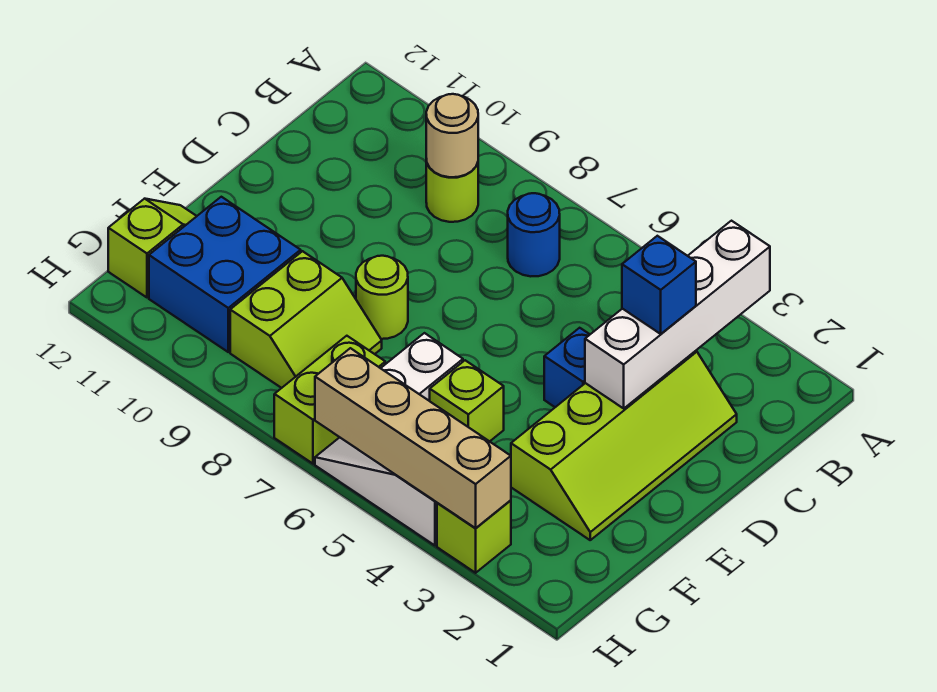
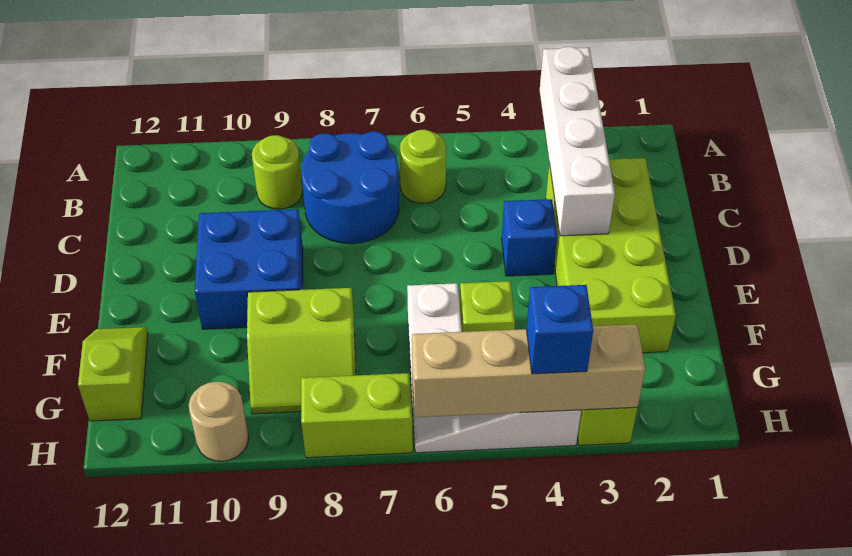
blue 1x1 round brick [508,193,560,276] -> blue 2x2 round brick [301,131,399,244]
tan 1x1 round brick [426,94,478,177] -> tan 1x1 round brick moved to [189,382,249,461]
lime 2x4 slope [511,351,737,540] -> lime 2x4 brick [546,158,676,353]
blue 1x1 brick [622,236,696,334] -> blue 1x1 brick moved to [526,285,593,374]
lime 1x1 round brick [356,256,408,339] -> lime 1x1 round brick moved to [400,130,446,203]
lime 2x2 slope [230,251,382,388] -> lime 2x2 slope turned to [247,288,356,414]
blue 2x2 brick [149,197,301,352] -> blue 2x2 brick moved to [195,209,303,329]
lime 1x2 brick [274,336,385,464] -> lime 1x2 brick turned to [301,373,413,458]

